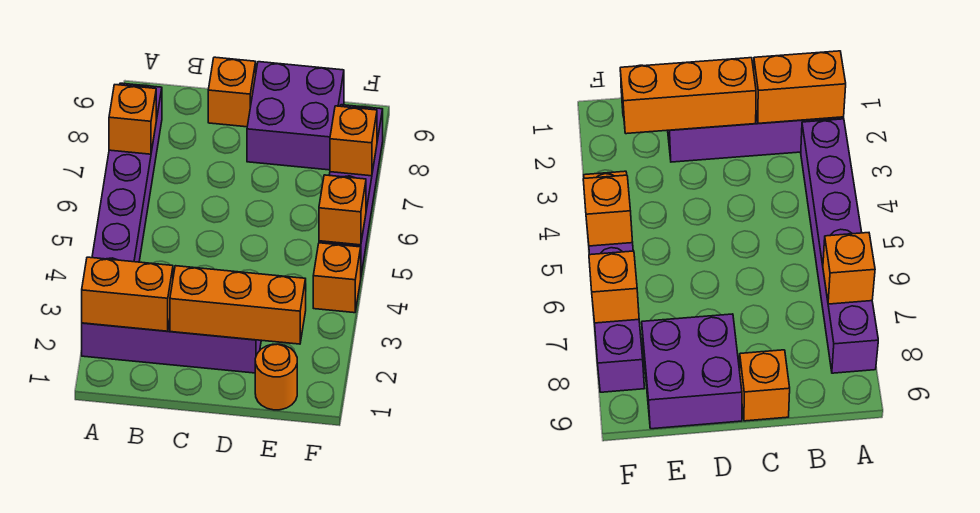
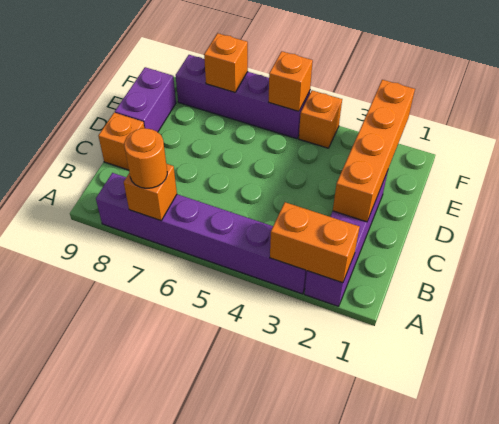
orange 1x2 brick [82,257,173,331] -> orange 1x2 brick turned to [270,202,360,283]
orange 1x3 brick [170,266,306,344] -> orange 1x4 brick [333,80,415,222]
purple 2x2 brick [247,62,344,170] -> purple 1x2 brick [115,67,176,132]
orange 1x1 round brick [255,344,297,410] -> orange 1x1 round brick moved to [124,128,167,188]

